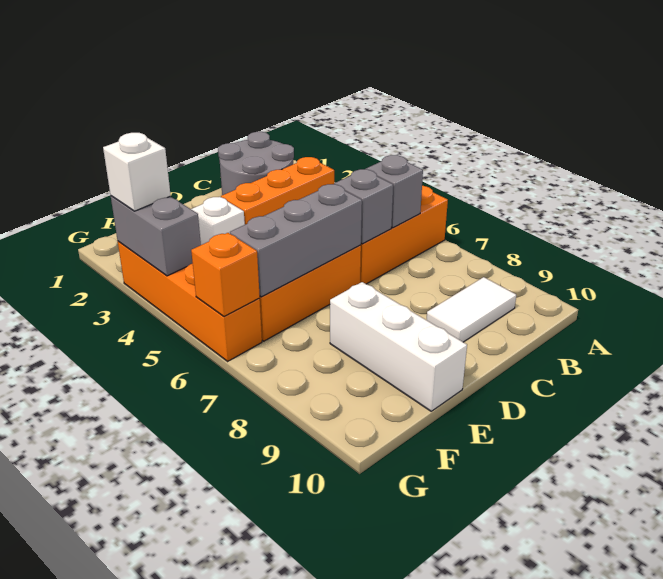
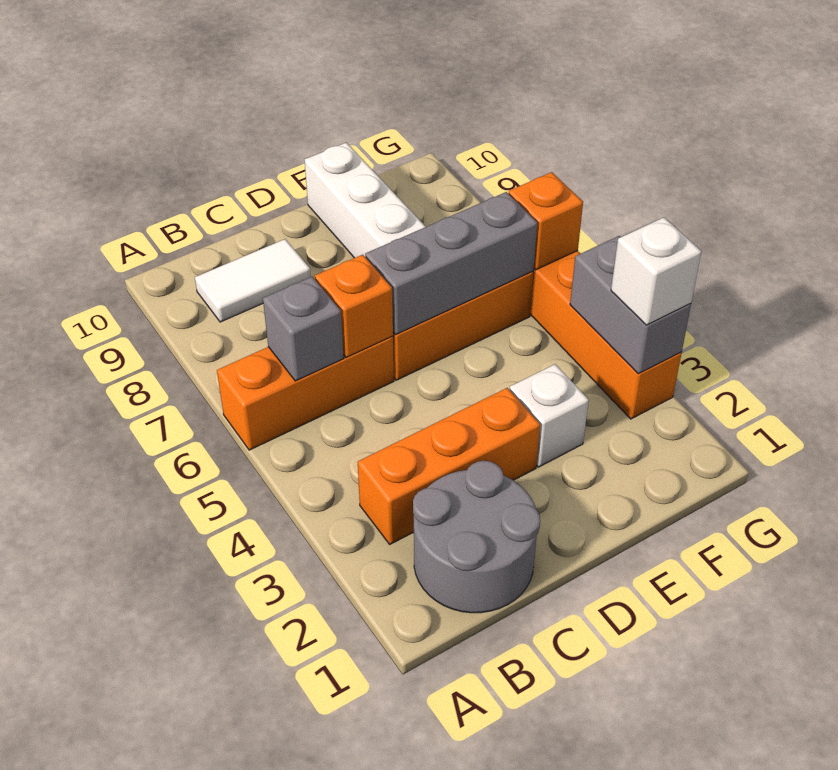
grey 1x1 brick [334,169,393,244] -> orange 1x1 brick [315,255,393,357]

